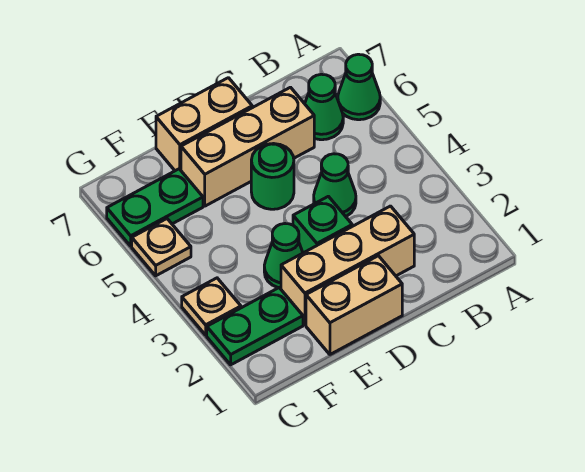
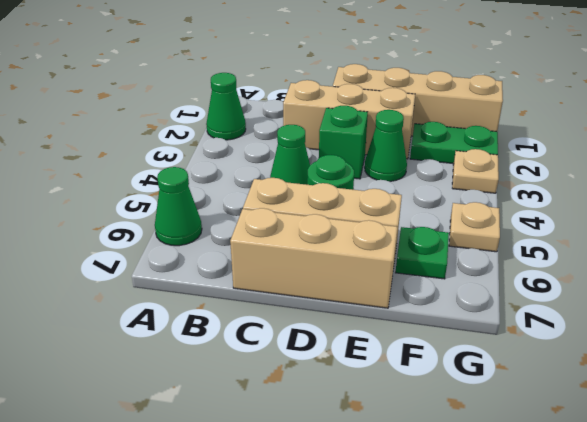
green 1x1 cone [305,74,343,140] -> green 1x1 cone moved to [206,73,246,140]
tan 1x2 brick [306,256,402,354] -> tan 1x4 brick [333,64,503,136]
tan 1x2 brick [156,78,252,171] -> tan 1x3 brick [230,208,398,308]
green 1x2 plate [107,169,203,246] -> green 1x1 plate [396,227,449,279]

